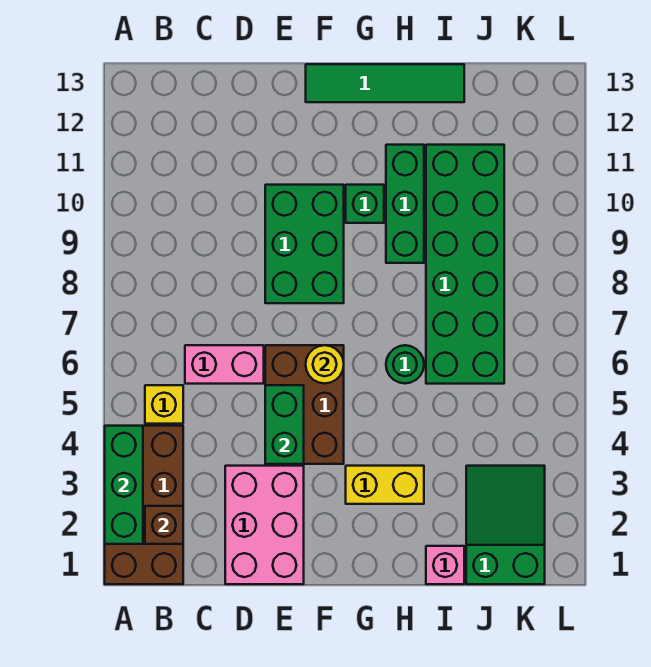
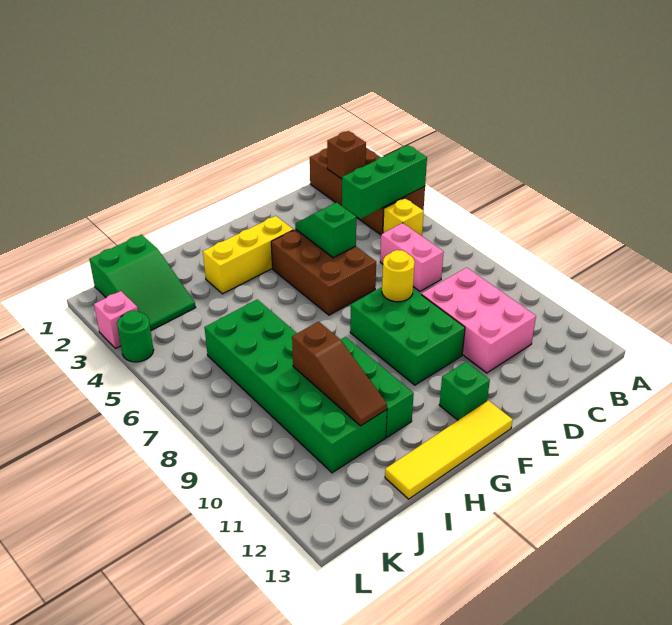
green 1x3 brick [105,426,143,544] -> green 1x3 brick turned to [342,145,427,219]
pink 1x2 brick [185,345,264,384] -> pink 1x2 brick turned to [380,223,444,291]
pink 2x3 brick [225,466,304,584] -> pink 2x3 brick moved to [421,268,536,373]
green 1x2 brick [265,385,304,464] -> green 1x2 slope [295,203,356,258]
yellow 1x1 round brick [306,345,344,383] -> yellow 1x1 round brick moved to [382,250,415,302]
green 1x4 tile [306,64,464,102] -> yellow 1x4 tile [385,401,513,499]
yellow 1x2 brick [346,466,424,504] -> yellow 1x3 brick [203,216,293,294]
green 1x1 brick [346,185,384,223] -> green 1x1 brick moved to [439,362,490,420]
green 1x1 round brick [386,345,424,383] -> green 1x1 round brick moved to [117,311,154,362]
pink 1x1 brick [426,546,464,584] -> pink 1x1 brick moved to [94,291,138,349]
none -> brown 1x3 slope [292,322,387,426]

